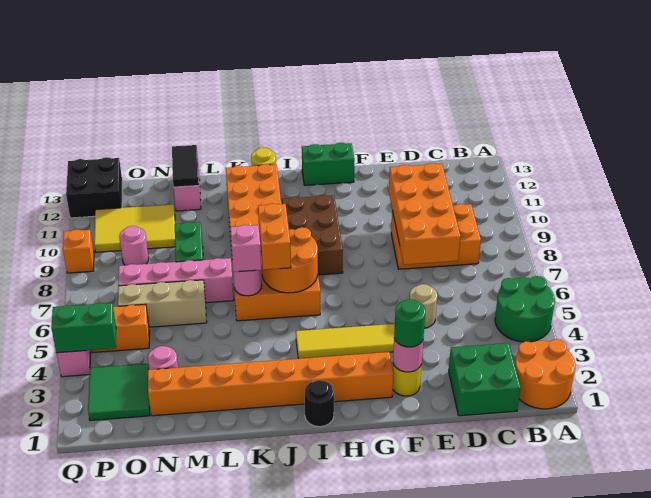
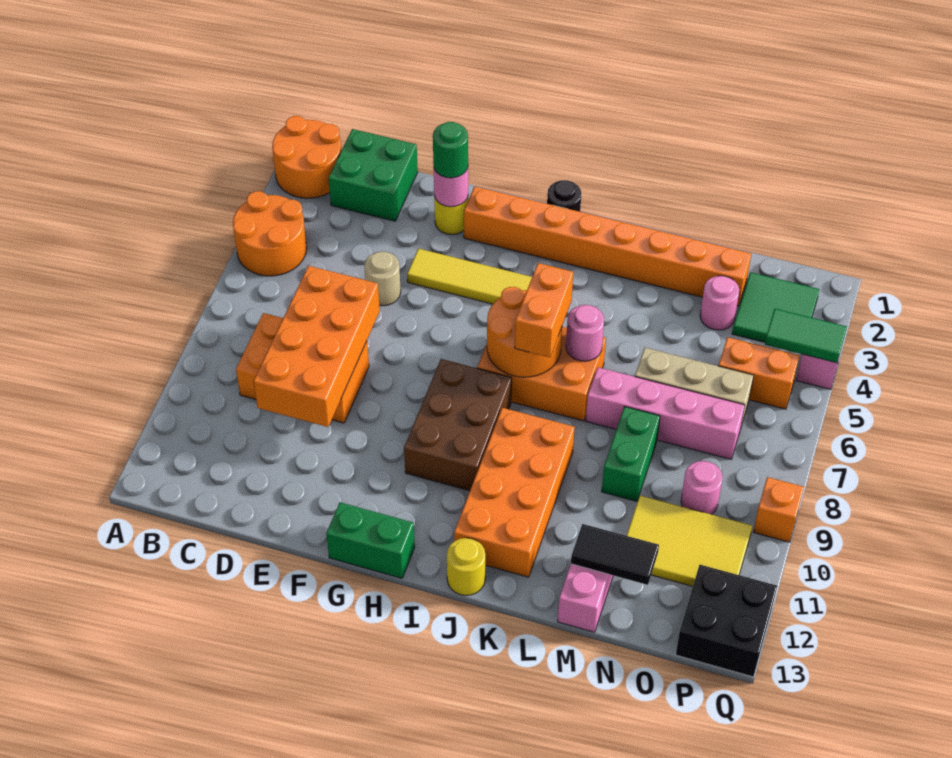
green 2x2 round brick [495,276,555,342] -> orange 2x2 round brick [233,191,307,276]
pink 1x1 brick [230,225,261,272] -> none
black 1x2 tile [172,145,199,187] -> black 1x2 tile turned to [571,524,659,585]
green 1x2 brick [51,303,116,353] -> green 1x2 tile [765,309,847,363]

